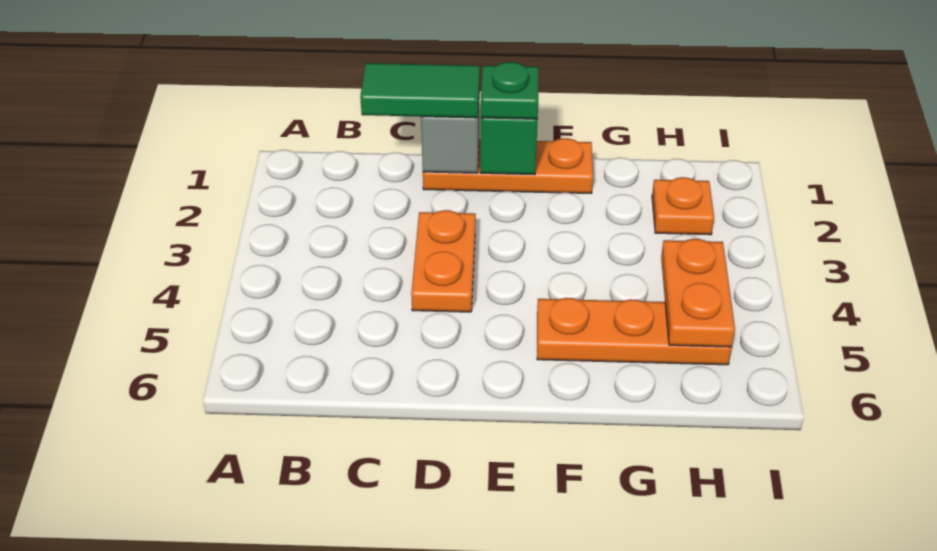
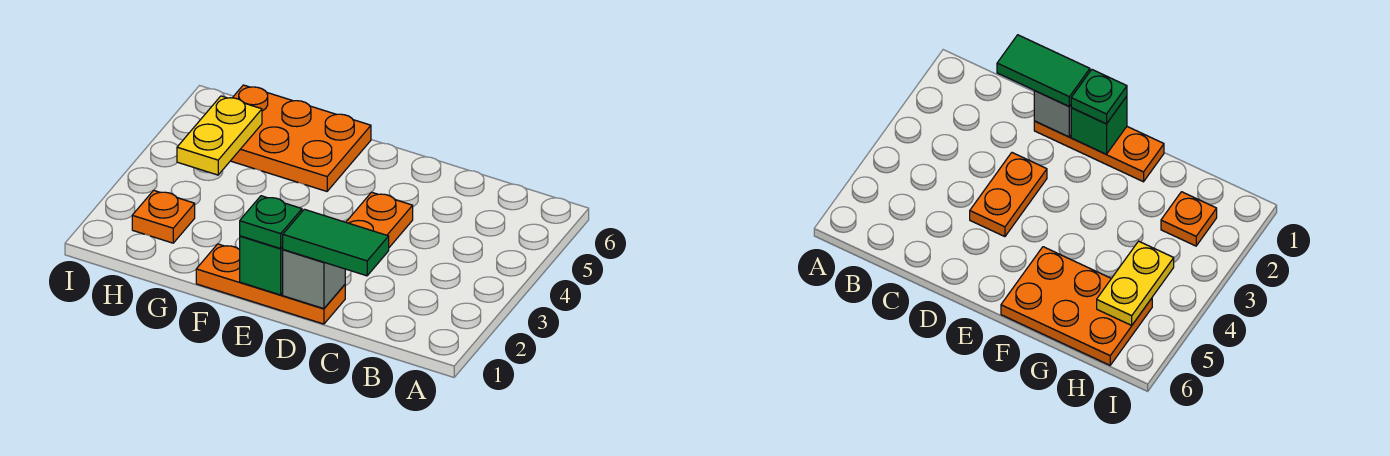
orange 1x3 plate [537,298,732,365] -> orange 2x3 plate [231,85,371,191]
orange 1x2 plate [661,239,735,347] -> yellow 1x2 plate [177,96,262,175]

